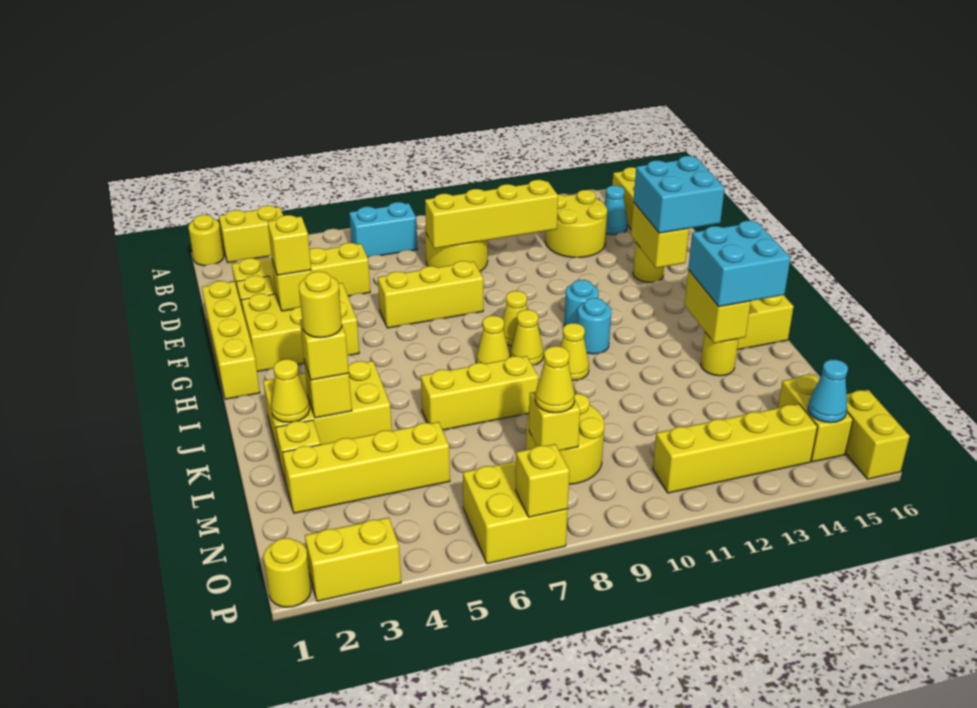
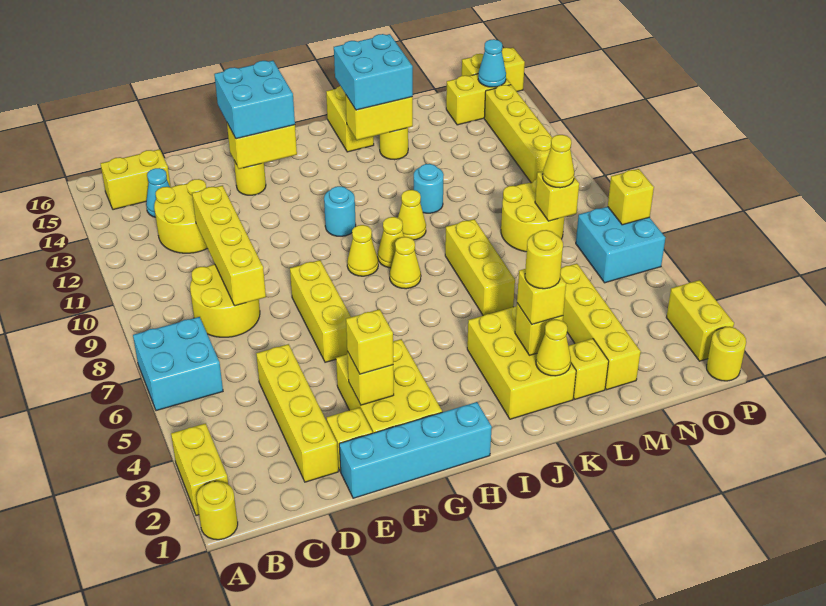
cyan 1x2 brick [349,202,417,258] -> cyan 2x2 brick [133,317,223,411]
yellow 1x4 brick [202,281,260,399] -> cyan 1x4 brick [339,402,492,498]
cyan 1x1 round brick [577,298,611,354] -> cyan 1x1 round brick moved to [414,164,444,213]
yellow 2x2 brick [463,461,568,564] -> cyan 2x2 brick [576,207,665,283]

